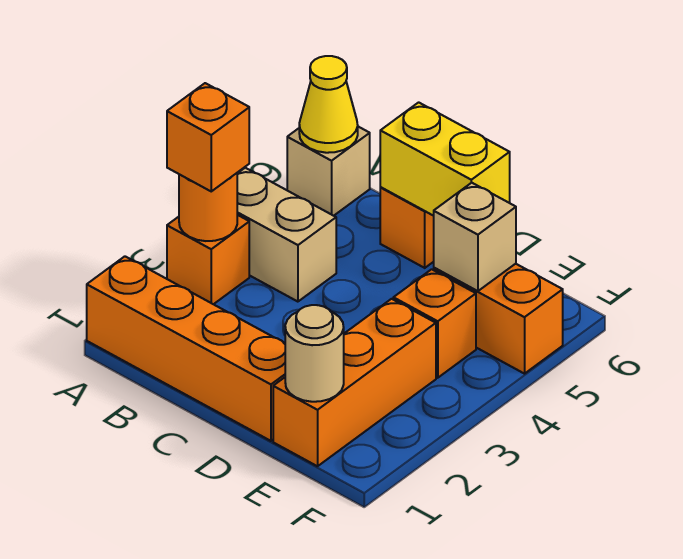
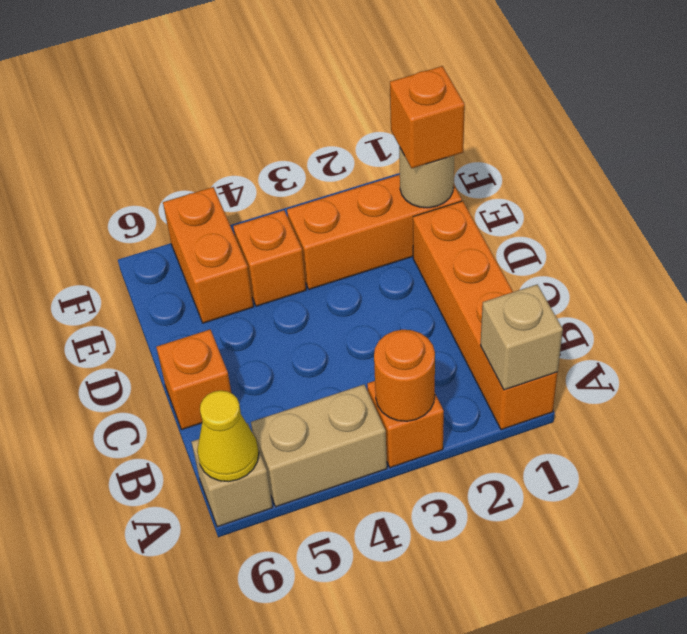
orange 1x1 brick [167,83,249,191] -> orange 1x1 brick moved to [390,66,465,168]
tan 1x2 brick [237,168,336,302] -> tan 1x2 brick turned to [251,385,387,507]
yellow 1x2 brick [380,102,510,216] -> none
tan 1x1 brick [434,183,516,291] -> tan 1x1 brick moved to [481,284,563,390]

